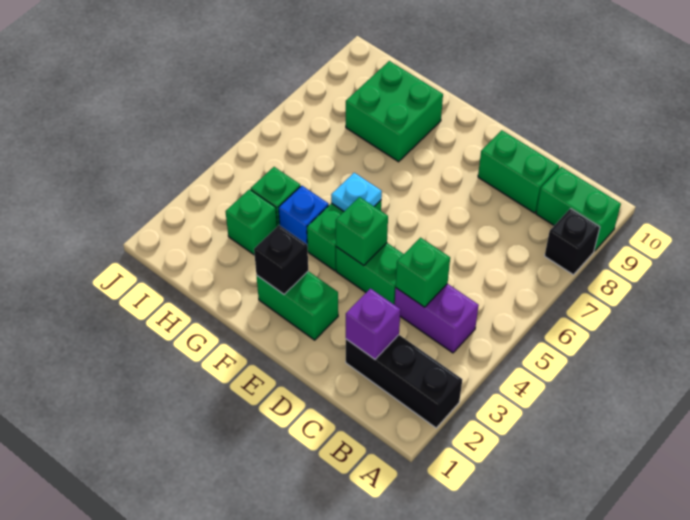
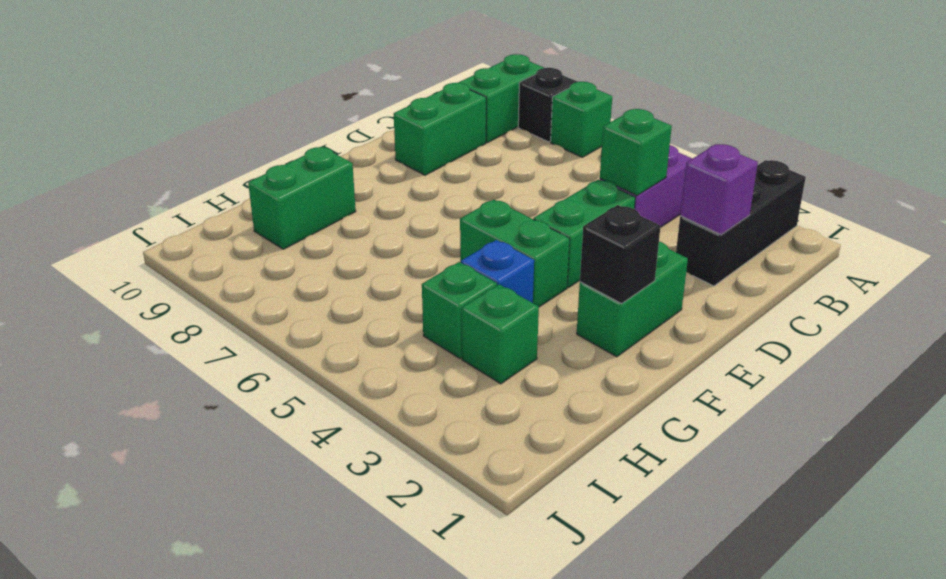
green 1x1 brick [336,197,388,265] -> green 1x1 brick moved to [551,82,612,157]
cyan 1x1 plate [331,173,382,211] -> none
green 2x2 brick [346,61,443,162] -> green 1x2 brick [248,147,356,249]

